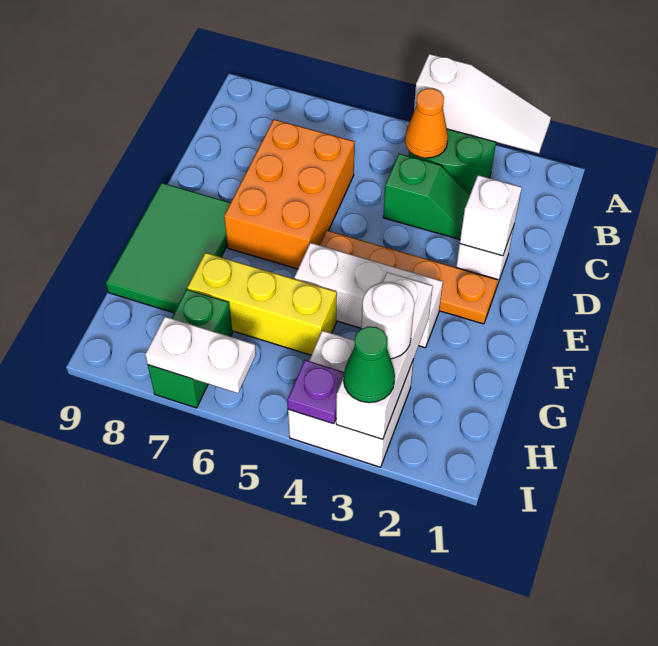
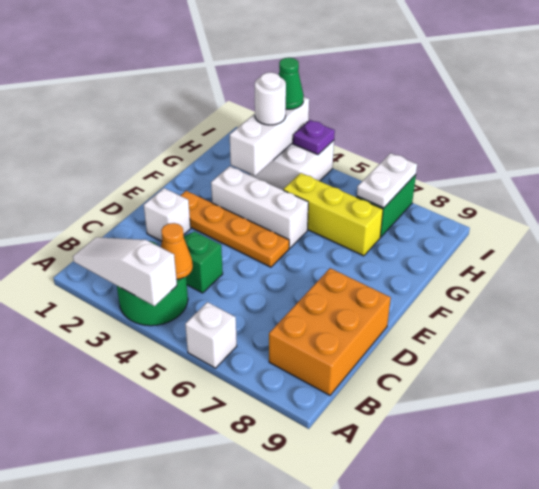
orange 2x3 brick [224,119,354,269] -> orange 2x3 brick moved to [269,268,391,395]
white 1x1 brick [460,175,522,256] -> white 1x1 brick moved to [185,302,237,368]
green 2x3 tile [106,183,230,313] -> none
white 1x2 plate [145,317,256,393] -> white 1x2 plate turned to [357,153,417,208]

